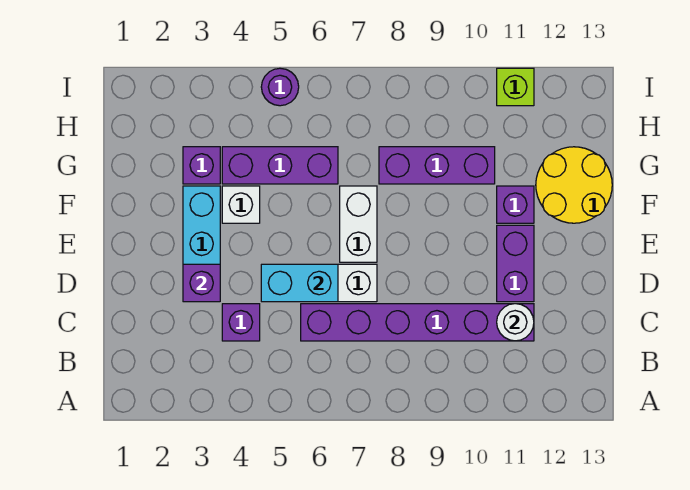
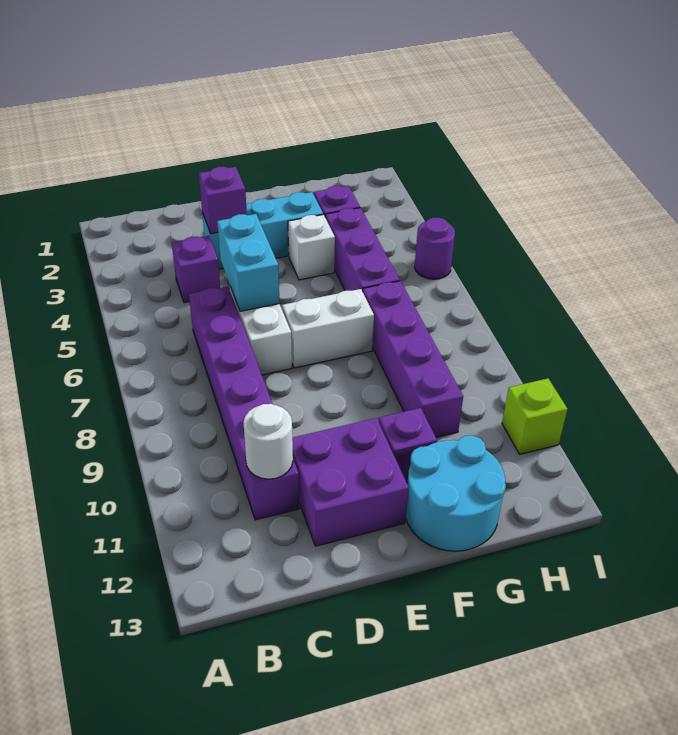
purple 1x2 brick [497,225,534,302] -> purple 2x2 brick [292,418,409,546]
yellow 2x2 round brick [536,147,612,223] -> cyan 2x2 round brick [406,436,506,551]
purple 1x3 brick [379,147,495,184] -> purple 1x4 brick [363,281,463,437]

